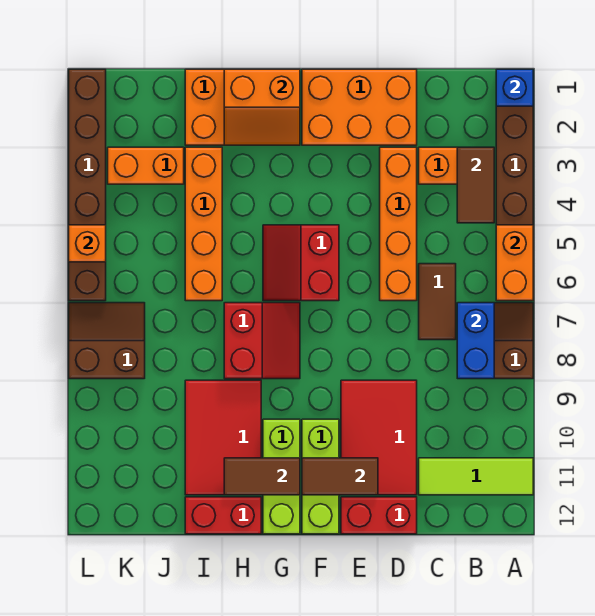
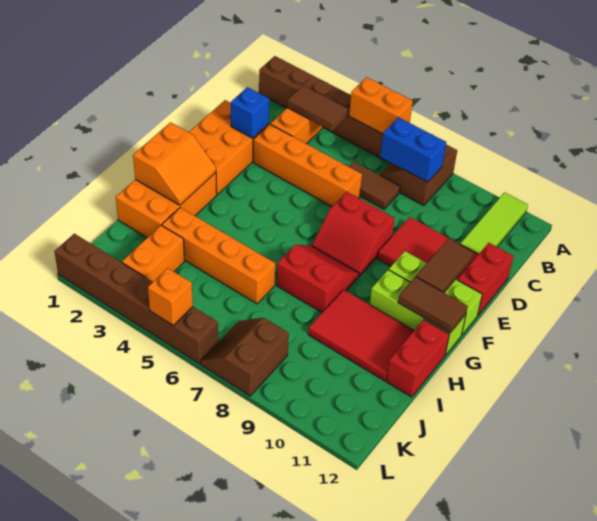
blue 1x1 brick [496,69,533,106] -> blue 1x1 brick moved to [231,87,269,138]
red 2x2 slope [263,225,339,301] -> red 2x2 slope moved to [312,192,395,276]
brown 1x2 tile [224,458,300,495] -> brown 1x2 tile turned to [398,277,468,333]

